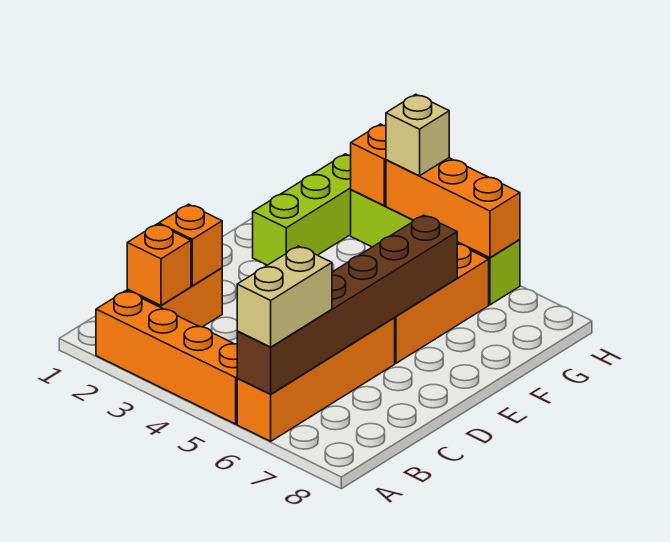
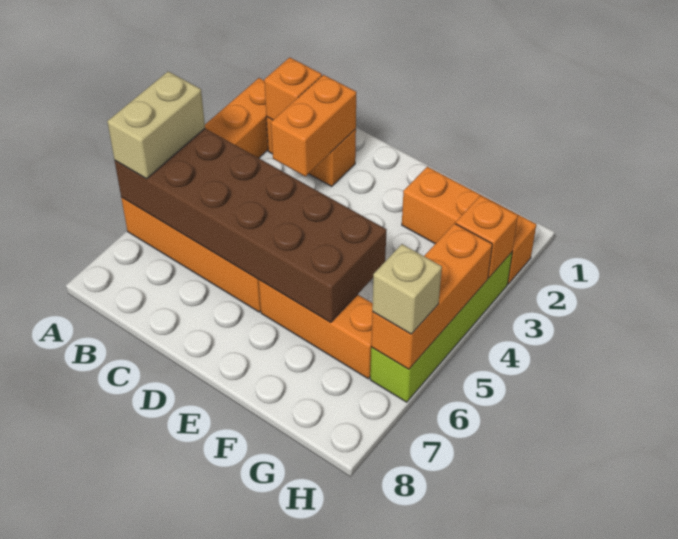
brown 1x6 brick [237,215,457,394] -> brown 2x6 brick [115,129,386,322]
tan 1x2 brick [237,246,332,347] -> tan 1x2 brick turned to [107,71,205,179]
orange 1x1 brick [159,204,222,286] -> orange 1x2 brick [271,75,356,176]
lime 1x3 brick [253,154,351,265] -> orange 1x3 brick [402,167,536,284]
tan 1x1 brick [386,94,449,176] -> tan 1x1 brick moved to [372,244,442,334]

